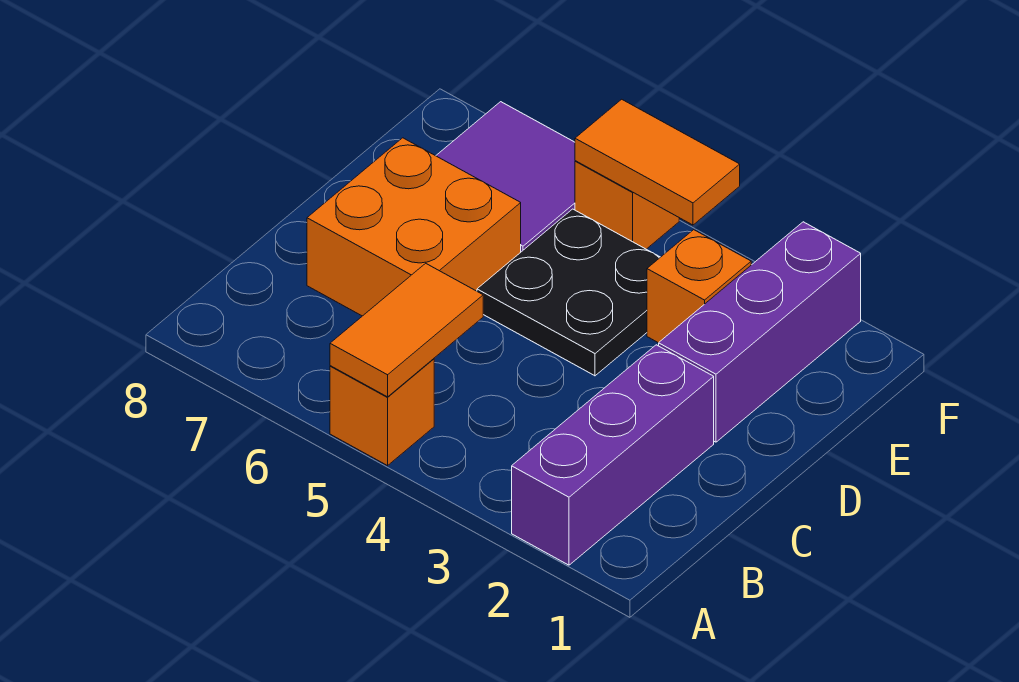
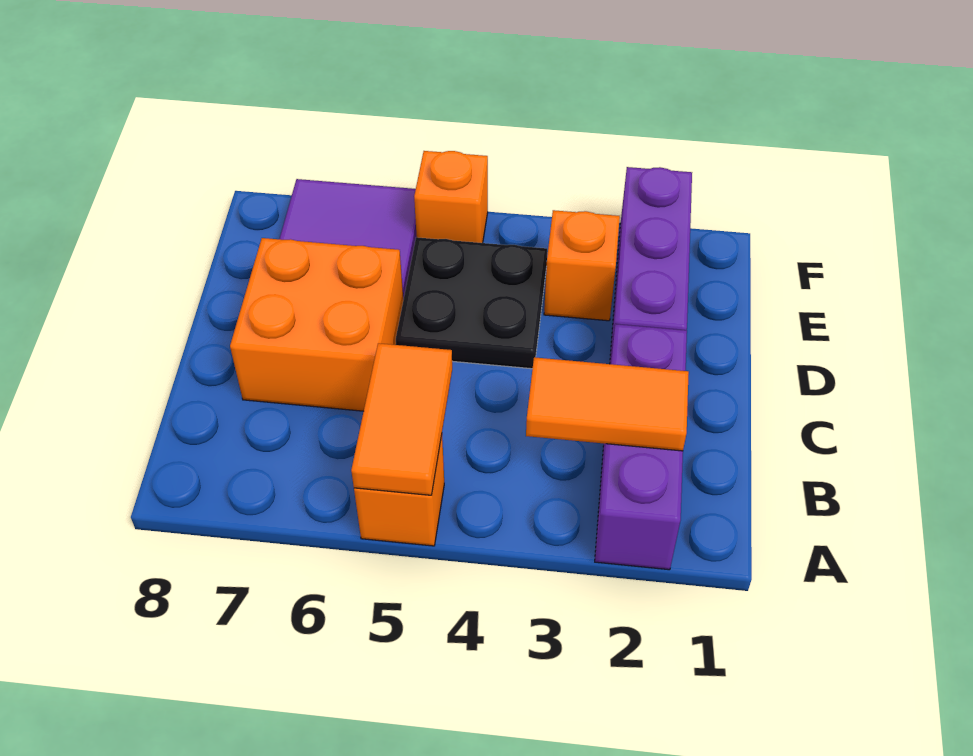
orange 1x2 tile [575,99,740,225] -> orange 1x2 tile moved to [526,357,689,451]

